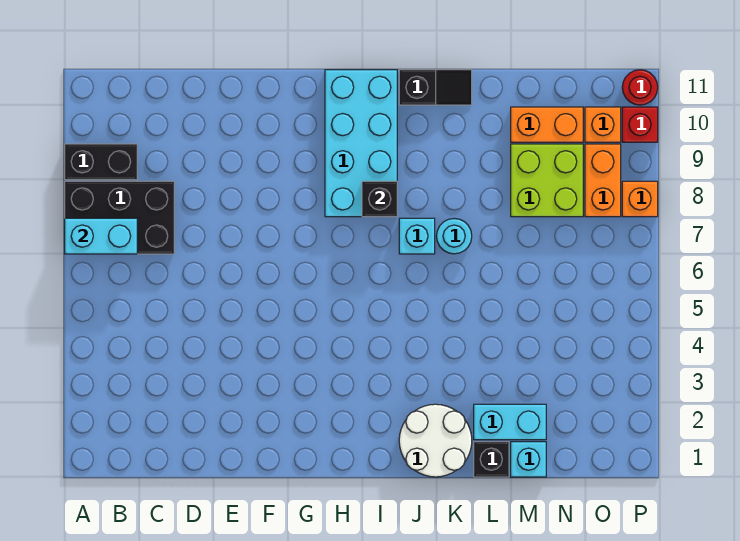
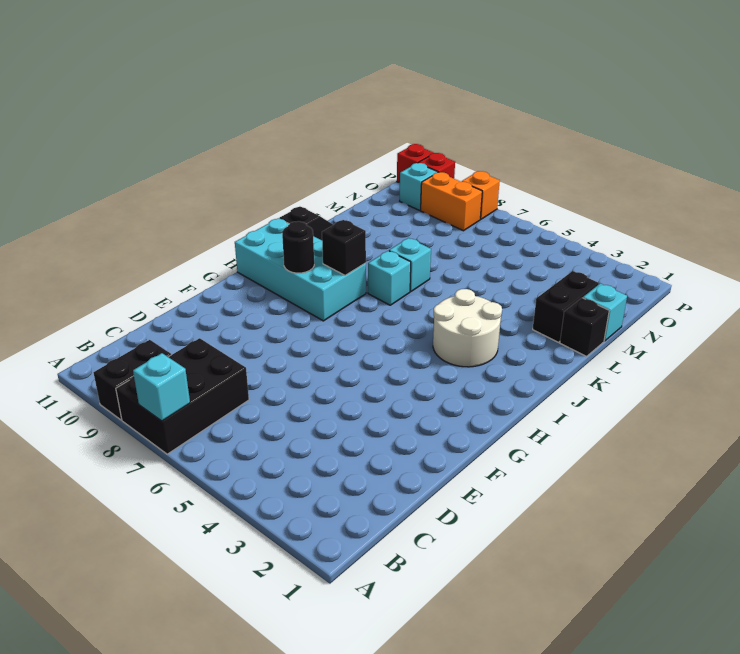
cyan 1x2 brick [65,218,137,254] -> cyan 1x1 brick [133,353,190,421]
none -> black 1x1 round brick [282,221,314,273]
white 2x2 round brick [399,404,472,477] -> white 2x2 round brick moved to [433,289,502,367]
cyan 1x1 round brick [436,219,472,254] -> cyan 1x1 brick [389,238,431,292]
cyan 1x2 brick [474,404,546,440] -> black 1x2 brick [533,271,599,342]
lime 2x2 brick [511,144,583,217] -> none
orange 1x2 brick [511,107,583,142] -> none
orange 1x1 brick [585,107,621,142] -> cyan 1x1 brick [400,163,437,210]
red 1x1 round brick [622,70,658,105] -> red 1x1 brick [397,144,434,183]

